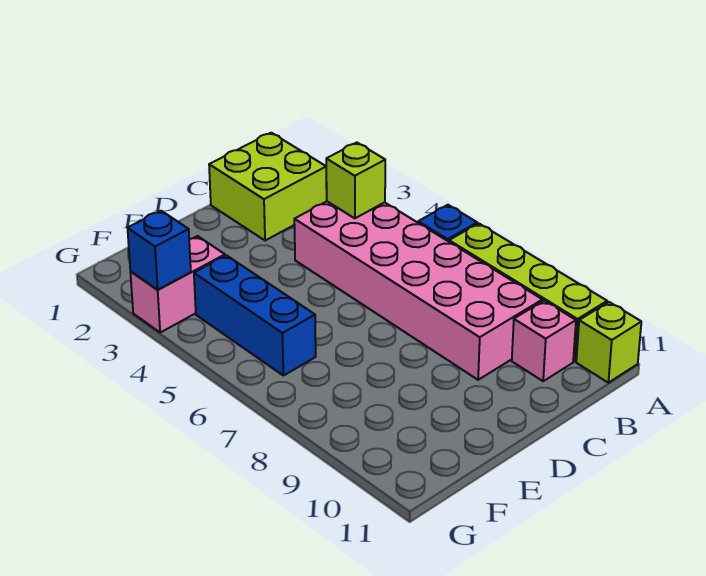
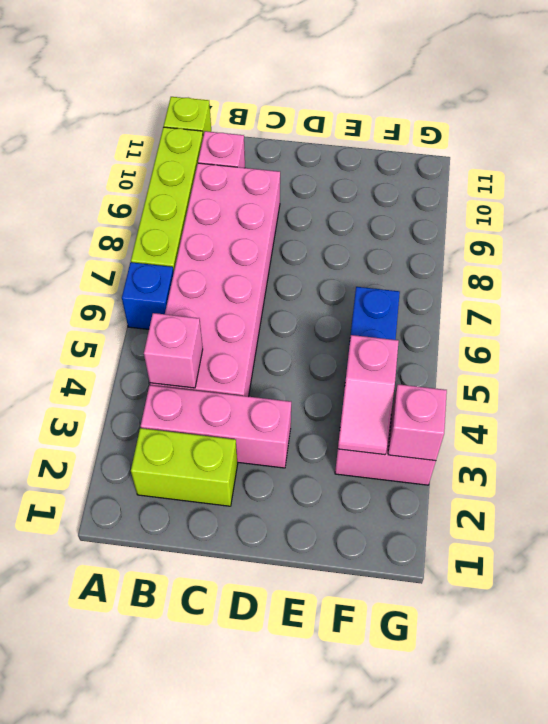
lime 2x2 brick [209,133,327,241] -> lime 1x2 brick [131,428,238,506]
none -> pink 1x3 brick [141,385,291,468]
lime 1x1 brick [326,143,385,218] -> pink 1x1 brick [144,313,203,388]
none -> pink 1x2 slope [338,335,399,455]
blue 1x1 brick [128,211,191,290] -> pink 1x1 brick [388,384,447,461]

